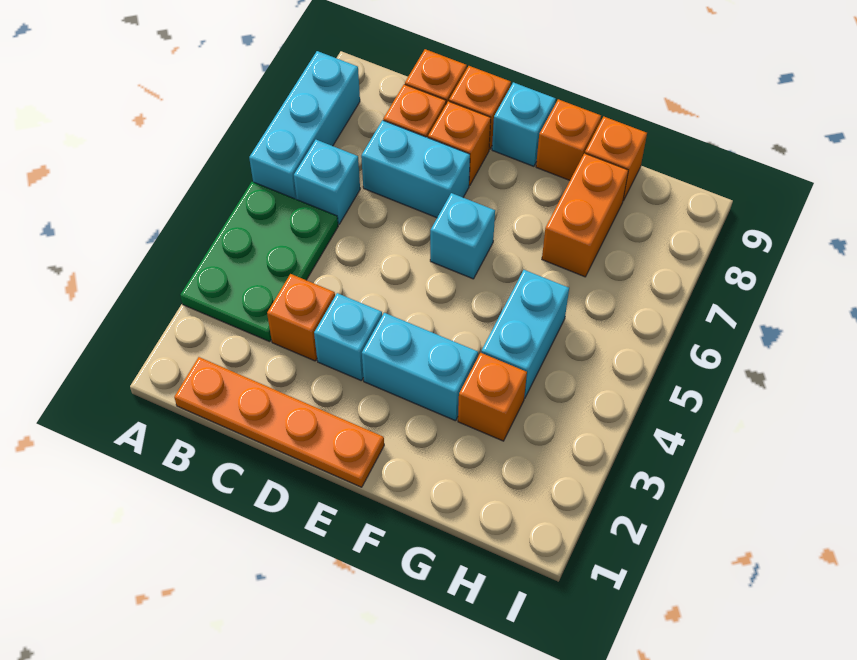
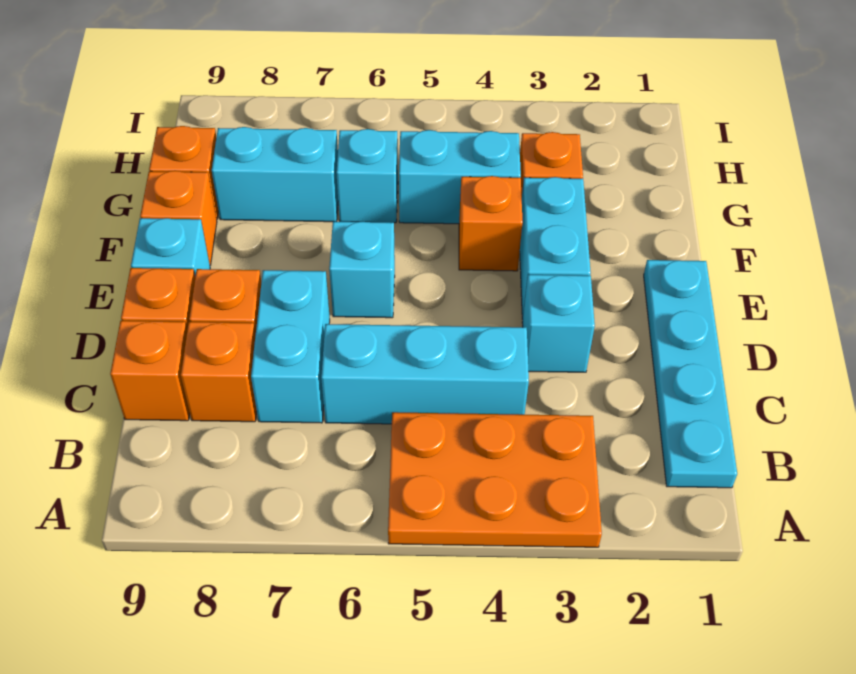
green 2x3 plate [180,182,338,342] -> orange 2x3 plate [388,412,602,547]
cyan 1x3 brick [249,51,360,199] -> cyan 1x3 brick moved to [321,324,529,424]
orange 1x4 plate [174,357,384,487] -> cyan 1x4 plate [644,260,737,488]
cyan 1x1 brick [294,140,360,224] -> cyan 1x1 brick moved to [336,129,398,223]
orange 1x1 brick [267,274,335,361] -> orange 1x1 brick moved to [459,176,523,271]
orange 1x2 brick [542,153,628,277] -> cyan 1x2 brick [212,127,338,222]

